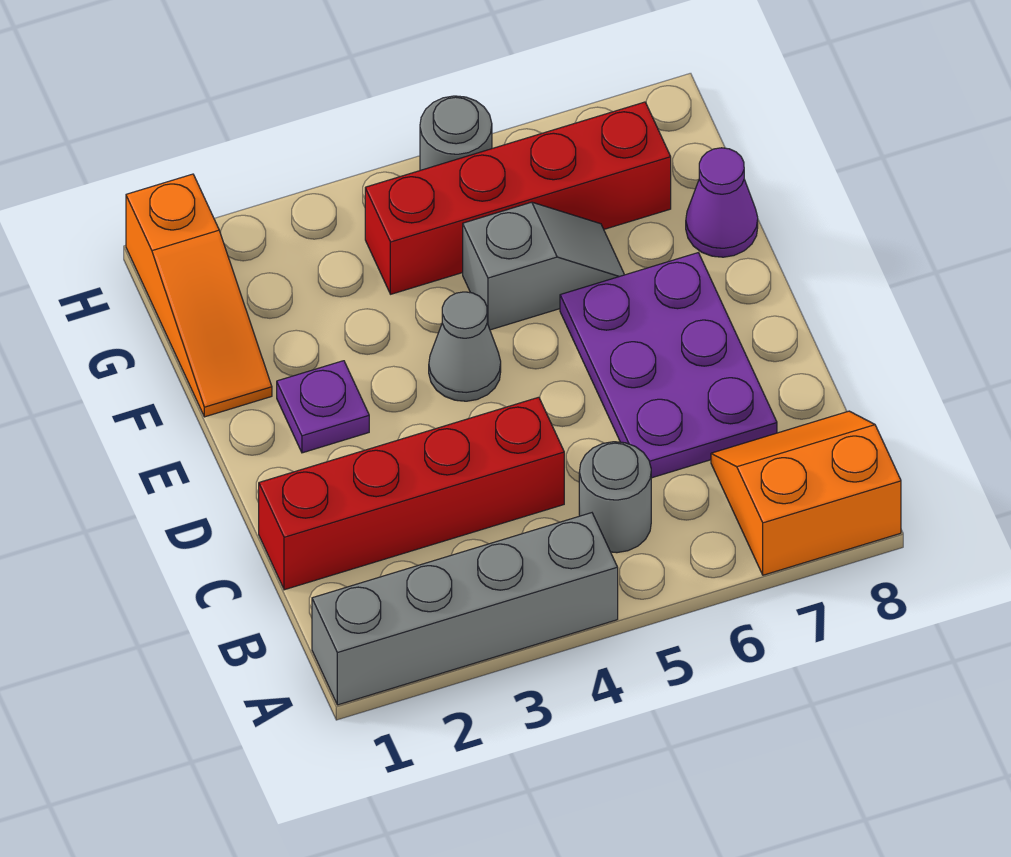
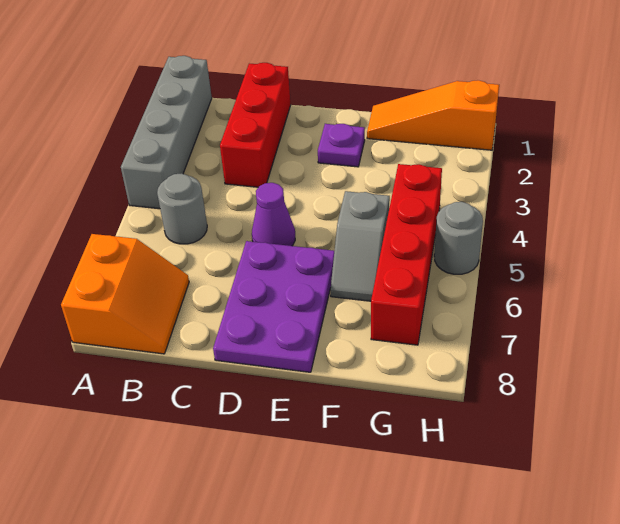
red 1x4 brick [259,397,564,590] -> red 1x3 brick [220,63,291,187]
purple 2x3 plate [560,253,777,478] -> purple 2x3 plate turned to [213,241,334,372]
grey 1x1 cone [429,292,501,401] -> none
purple 1x1 cone [686,148,758,257] -> purple 1x1 cone moved to [252,183,295,246]

